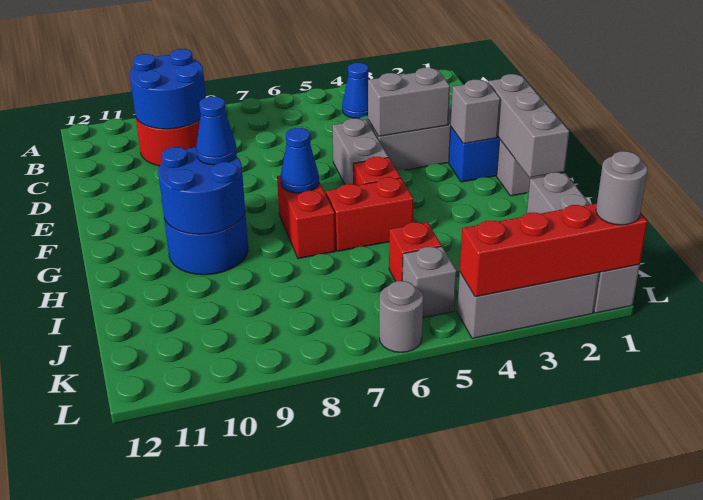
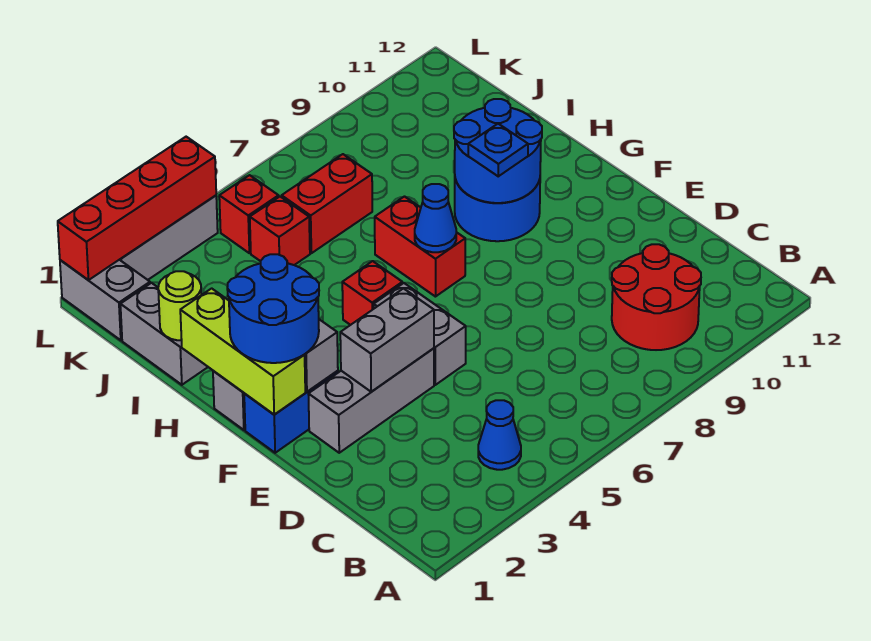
blue 2x2 round brick [130,49,206,129] -> blue 2x2 round brick moved to [227,254,319,363]
grey 1x3 brick [488,74,569,178] -> lime 1x3 brick [180,288,305,415]
blue 1x1 cone [196,96,237,165] -> blue 1x1 plate [468,124,528,176]
red 1x2 brick [326,177,414,251] -> red 1x2 brick moved to [282,154,372,253]
none -> lime 1x1 round brick [158,271,201,340]
grey 1x1 brick [402,246,457,318] -> red 1x1 brick [219,175,279,253]
grey 1x1 round brick [596,151,647,225] -> none
grey 1x1 round brick [379,281,423,352] -> none

